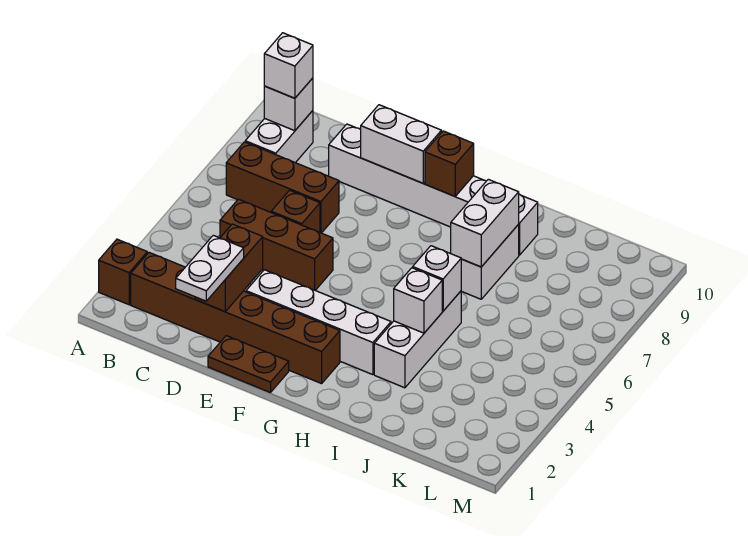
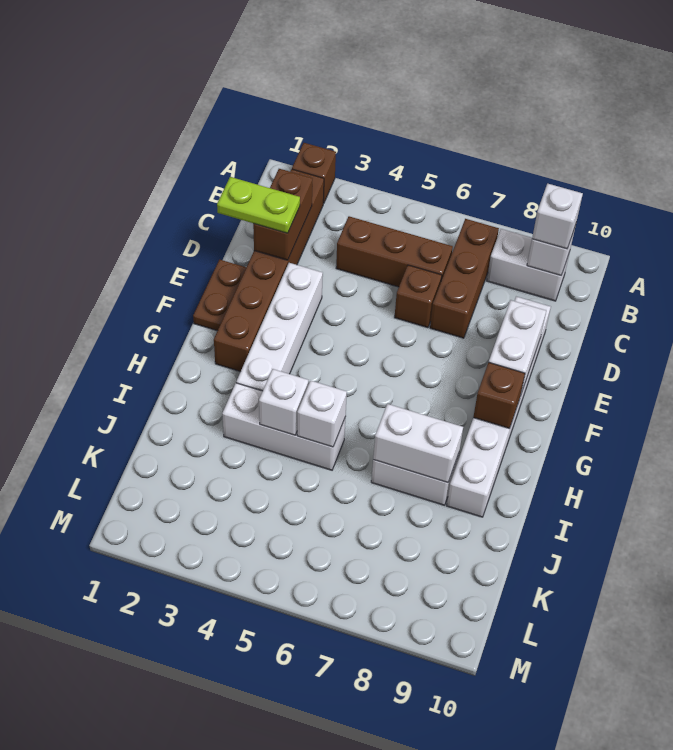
brown 1x3 brick [220,199,333,290] -> brown 1x3 brick turned to [336,216,453,287]
white 1x2 plate [176,235,244,301] -> lime 1x2 plate [217,177,300,233]
brown 1x2 brick [195,224,263,312] -> brown 1x2 brick turned to [253,169,312,260]

